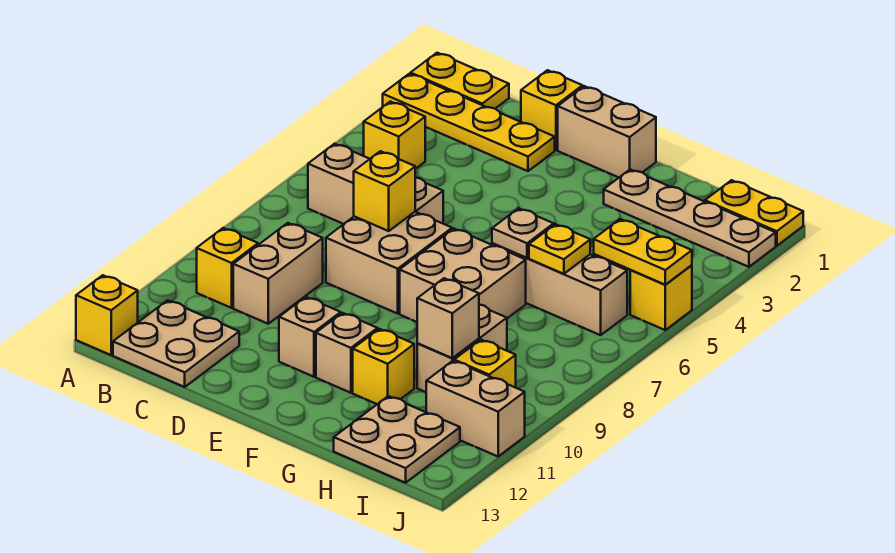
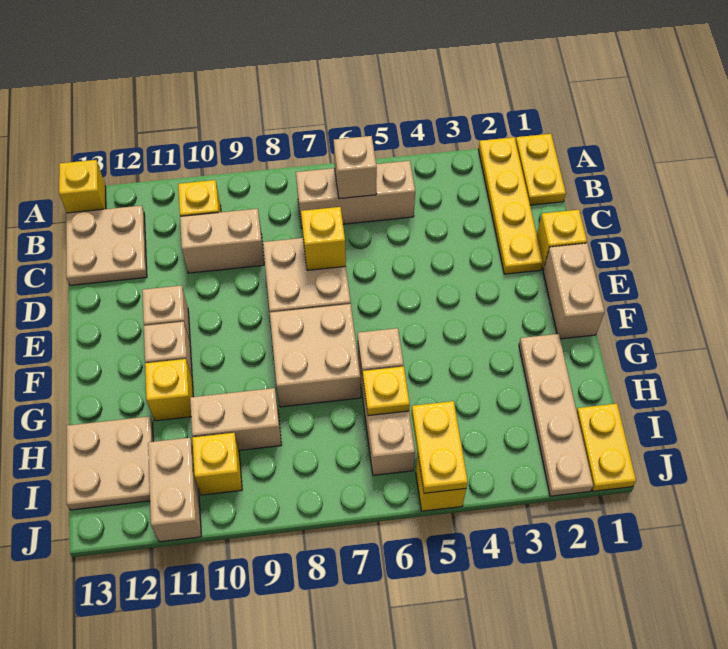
yellow 1x1 brick [364,102,425,169] -> none
tan 1x3 brick [308,144,443,224] -> tan 1x3 brick turned to [296,161,415,228]
tan 1x1 brick [417,278,479,358] -> tan 1x1 brick moved to [334,136,377,199]

